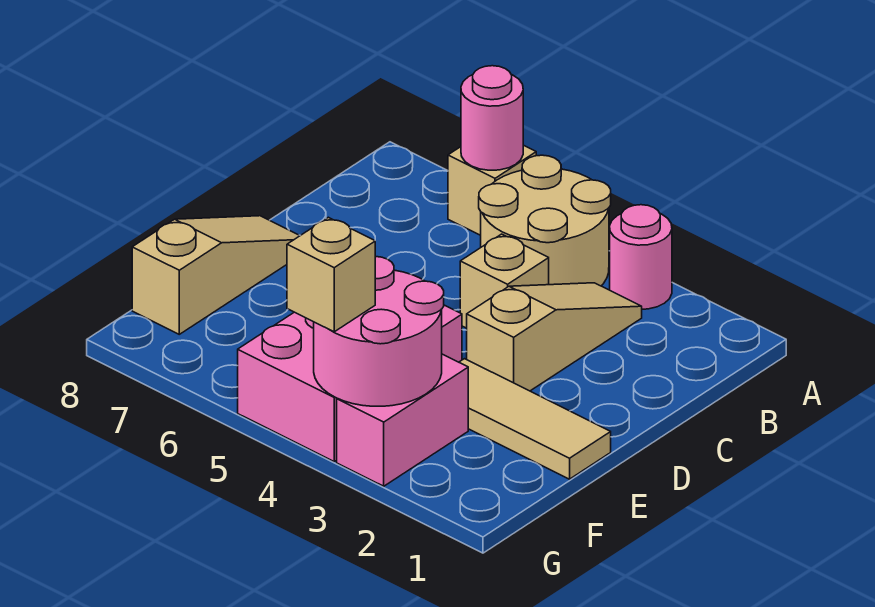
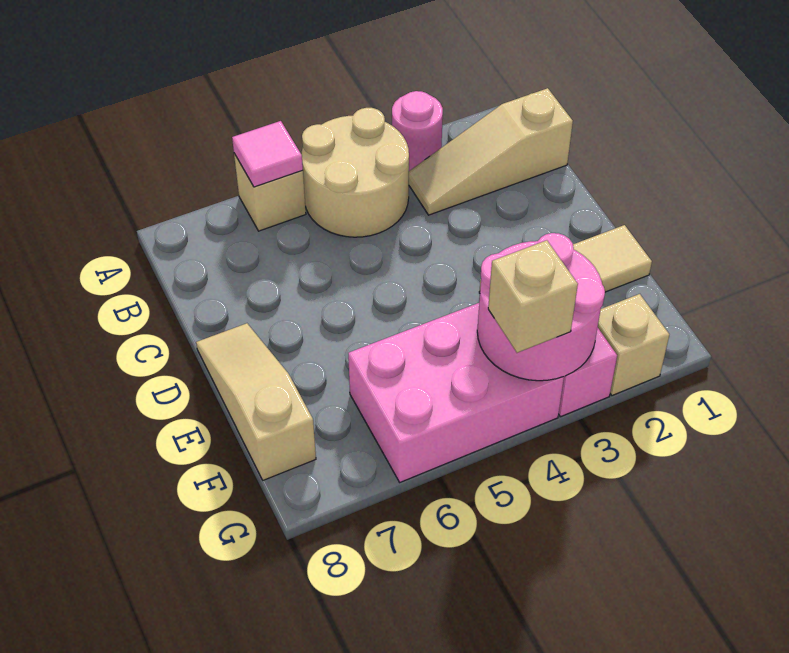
pink 1x1 round brick [461,66,523,170] -> pink 1x1 tile [232,121,303,187]
tan 1x3 slope [467,283,642,391] -> tan 1x3 slope turned to [409,88,573,215]
tan 1x1 brick [460,234,549,328] -> tan 1x1 brick moved to [598,294,669,395]
pink 2x3 brick [238,305,462,461] -> pink 2x3 brick turned to [348,303,564,482]

